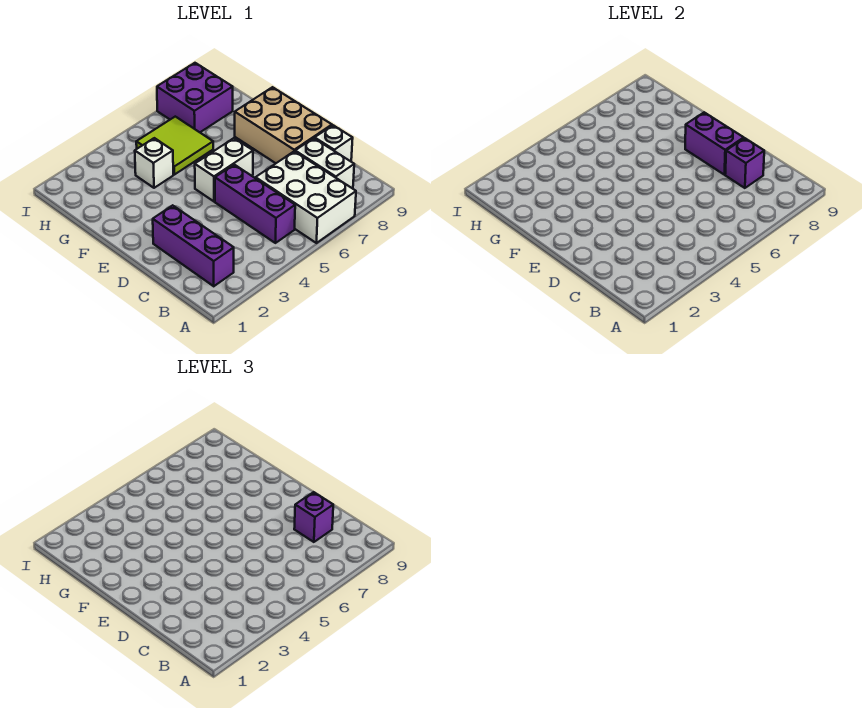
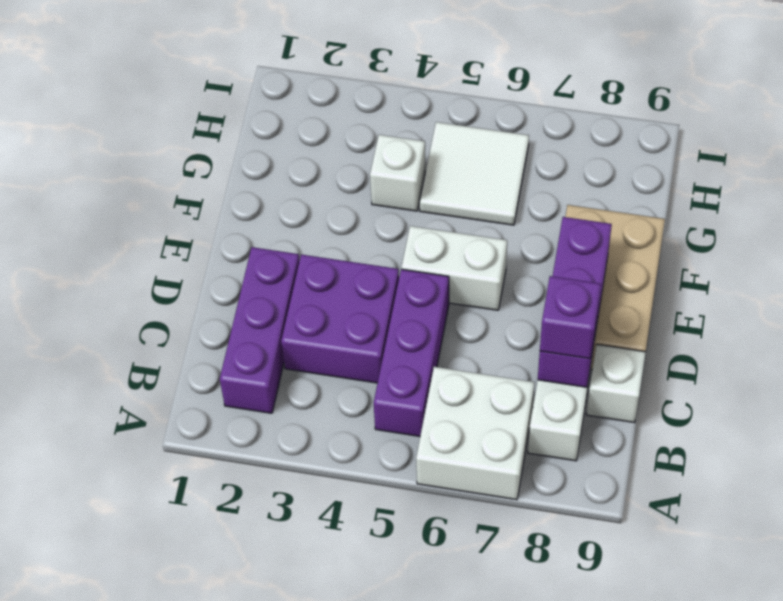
white 2x3 brick [256,151,356,243] -> white 2x2 brick [416,367,535,500]
lime 2x2 tile [136,117,213,175] -> white 2x2 tile [420,122,529,225]
purple 2x2 brick [157,63,233,132] -> purple 2x2 brick moved to [281,255,399,383]

